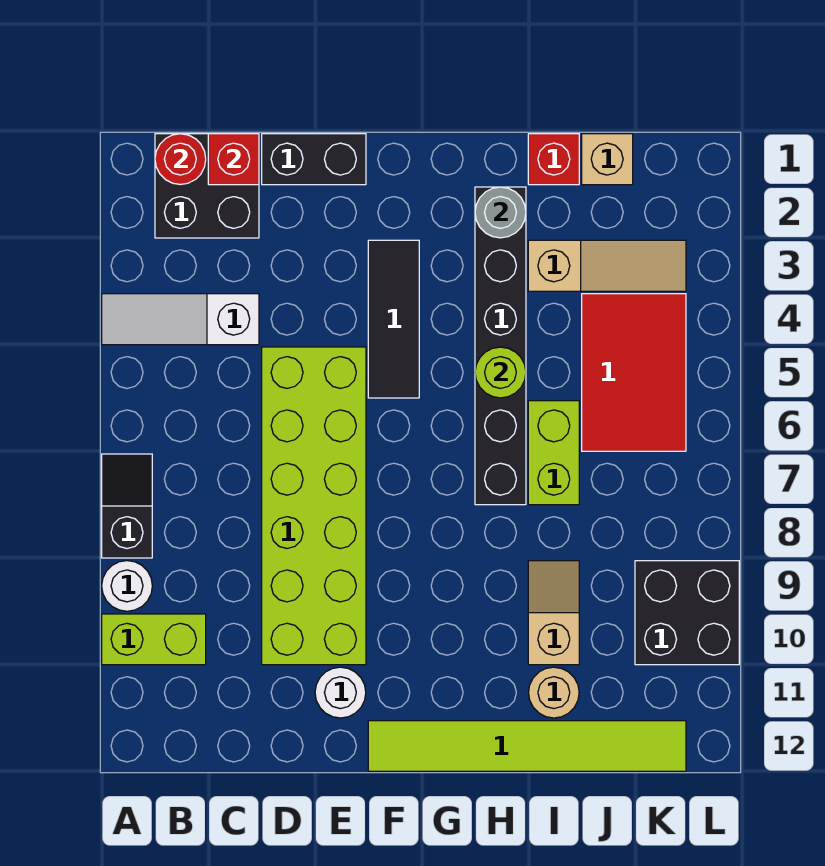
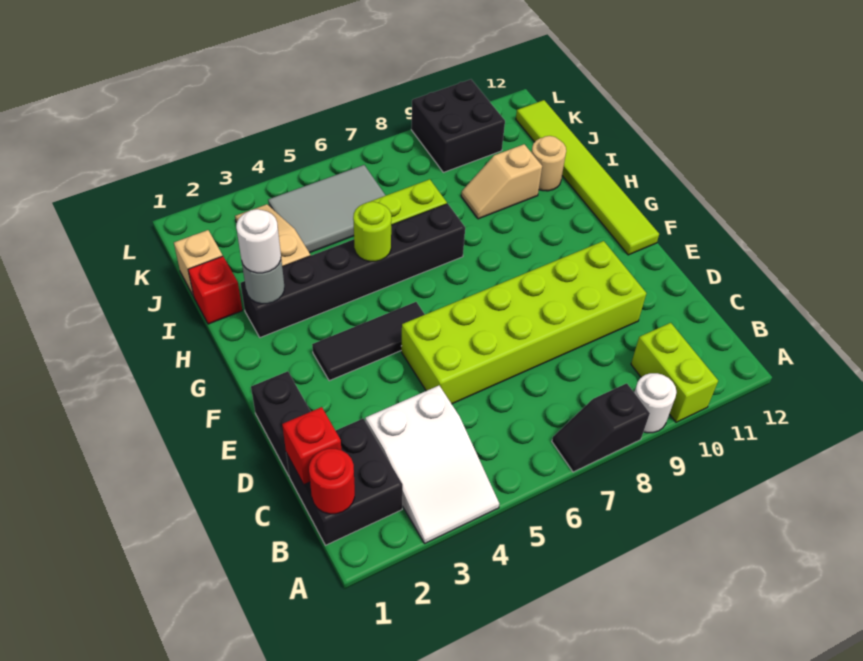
white 1x3 slope [102,294,259,345] -> white 2x3 slope [365,386,499,543]
white 1x1 round brick [315,667,366,718] -> white 1x1 round brick moved to [236,209,281,273]
red 2x3 tile [582,294,686,451] -> grey 2x3 tile [268,165,386,253]

